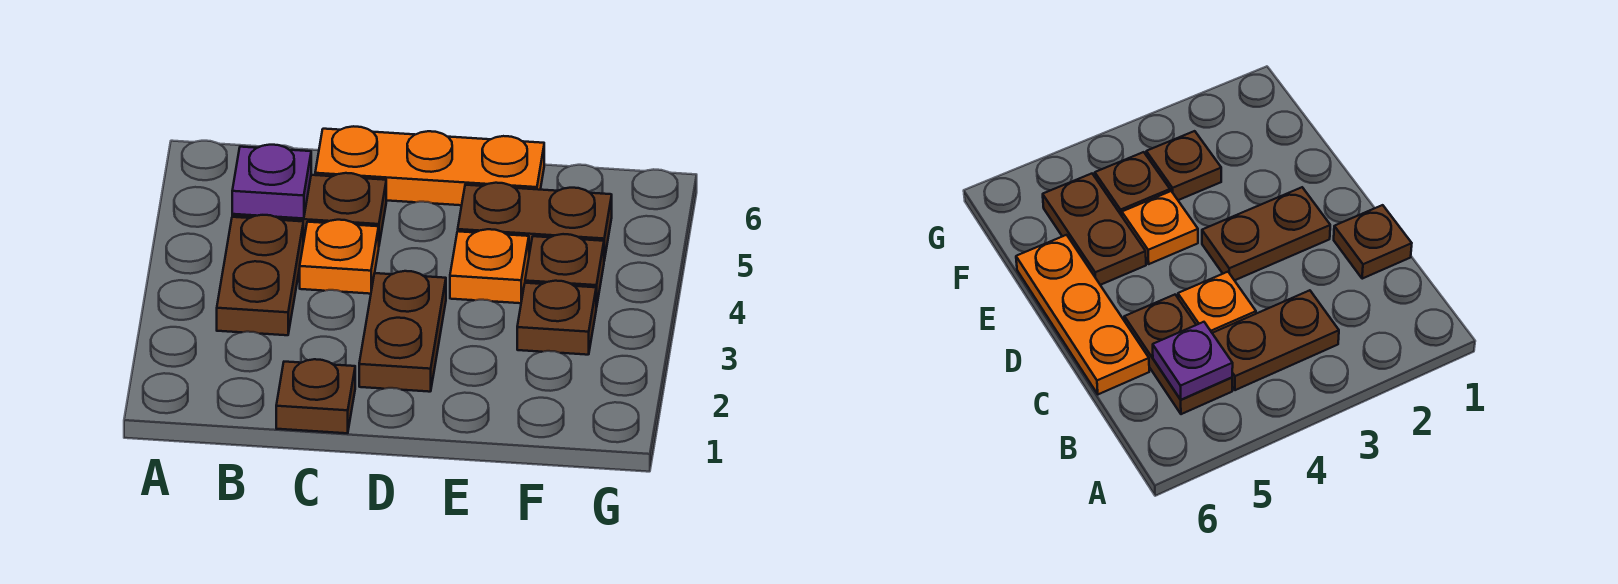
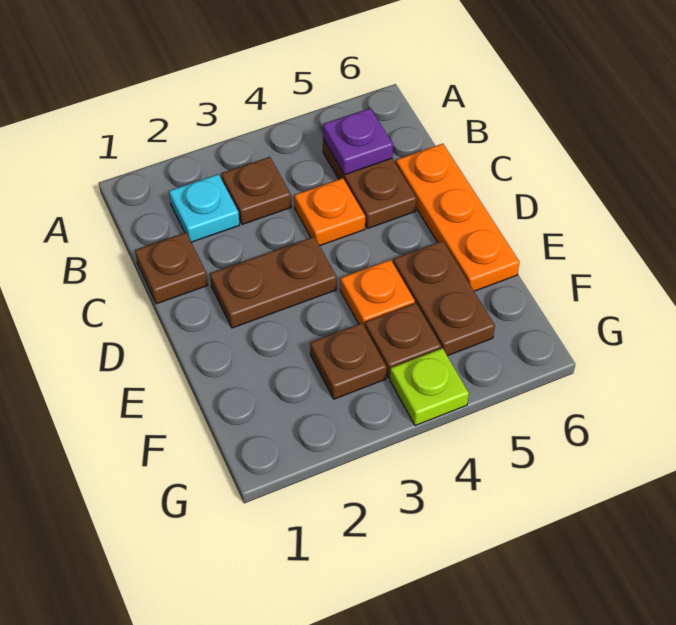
none -> cyan 1x1 plate [169,174,240,242]
brown 1x2 plate [217,215,303,335] -> brown 1x1 plate [221,157,291,225]
none -> lime 1x1 plate [390,348,469,426]

